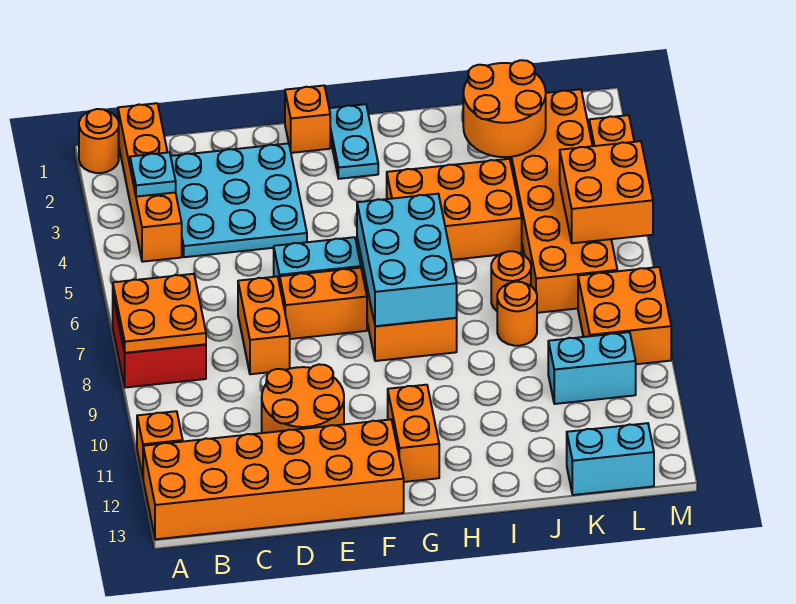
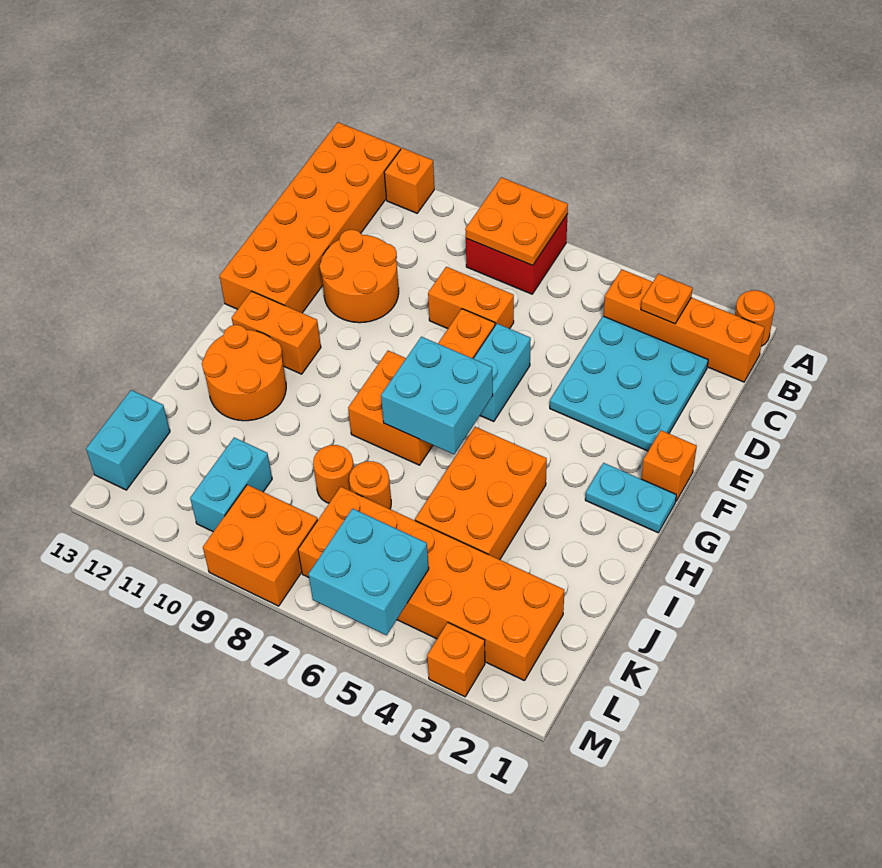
cyan 1x1 plate [130,152,176,197] -> orange 1x1 plate [641,274,693,324]
cyan 2x3 brick [357,194,457,326] -> cyan 2x2 brick [381,337,493,454]
orange 2x2 round brick [463,60,546,157] -> orange 2x2 round brick moved to [202,325,286,421]
orange 2x2 brick [560,141,653,243] -> cyan 2x2 brick [308,509,429,635]

